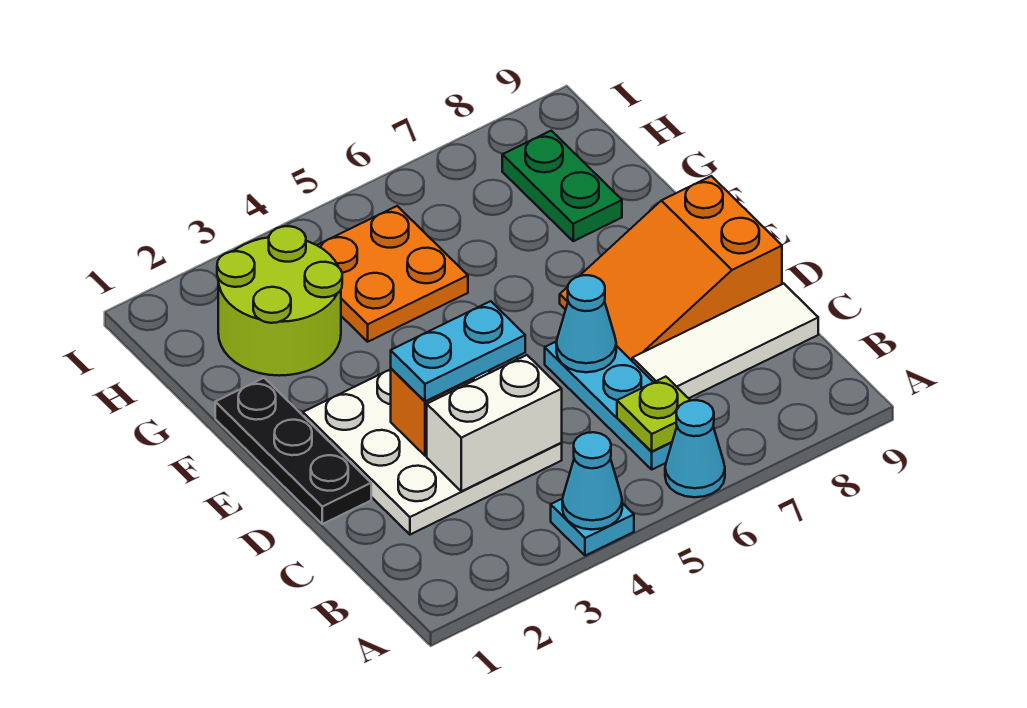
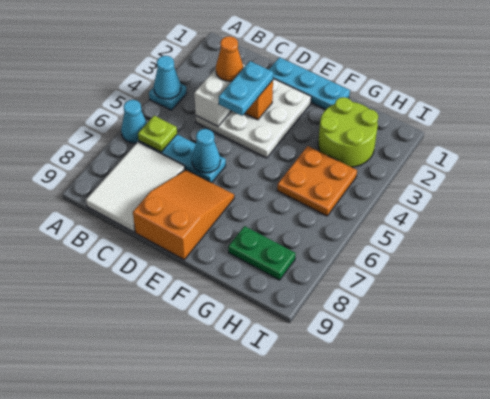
none -> orange 1x1 cone [216,36,243,81]
white 1x3 tile [632,284,818,398] -> white 2x3 tile [86,142,185,232]
black 1x3 plate [215,378,371,524] -> cyan 1x3 plate [269,57,350,109]

